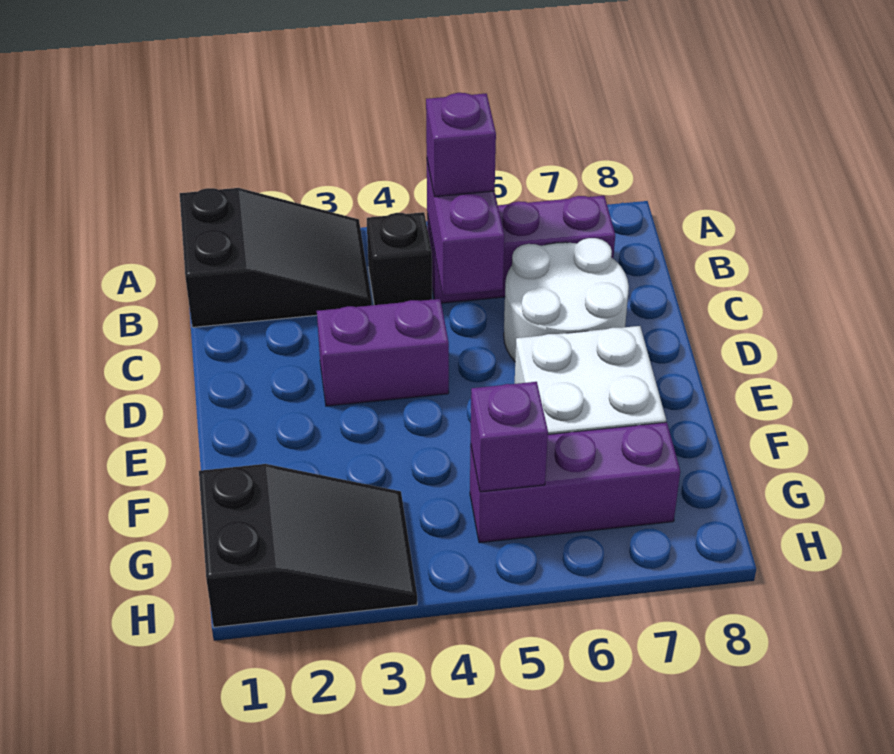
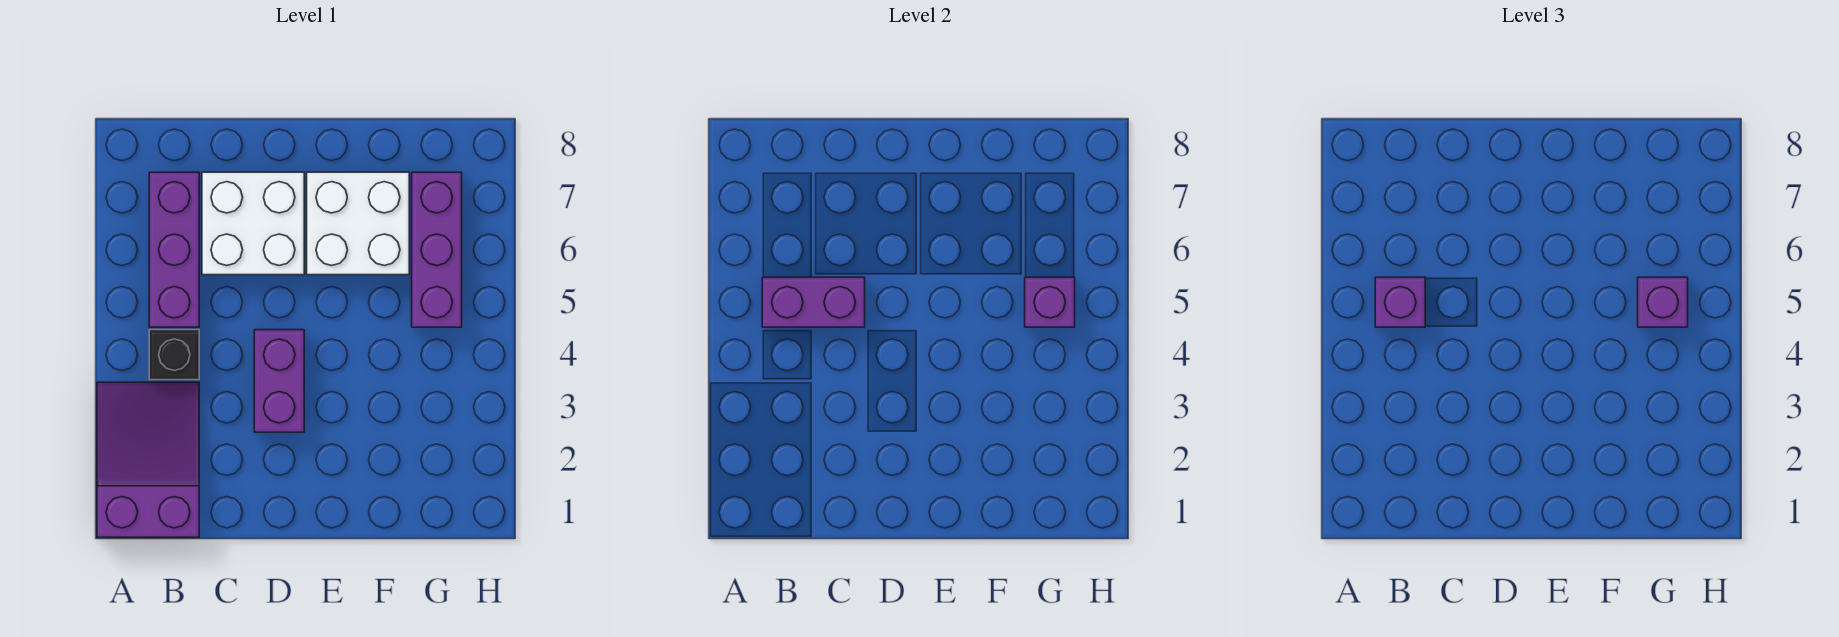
black 2x3 slope [180,188,372,327] -> purple 2x3 slope [97,382,199,537]
white 2x2 round brick [504,238,629,361] -> white 2x2 brick [202,172,304,275]
black 2x3 slope [199,464,417,627] -> none
none -> purple 1x1 brick [1638,277,1688,327]

